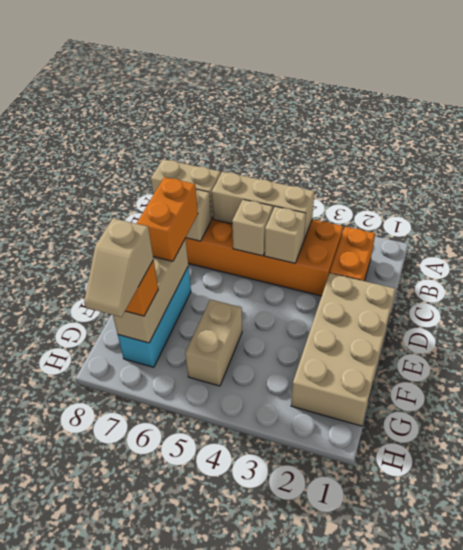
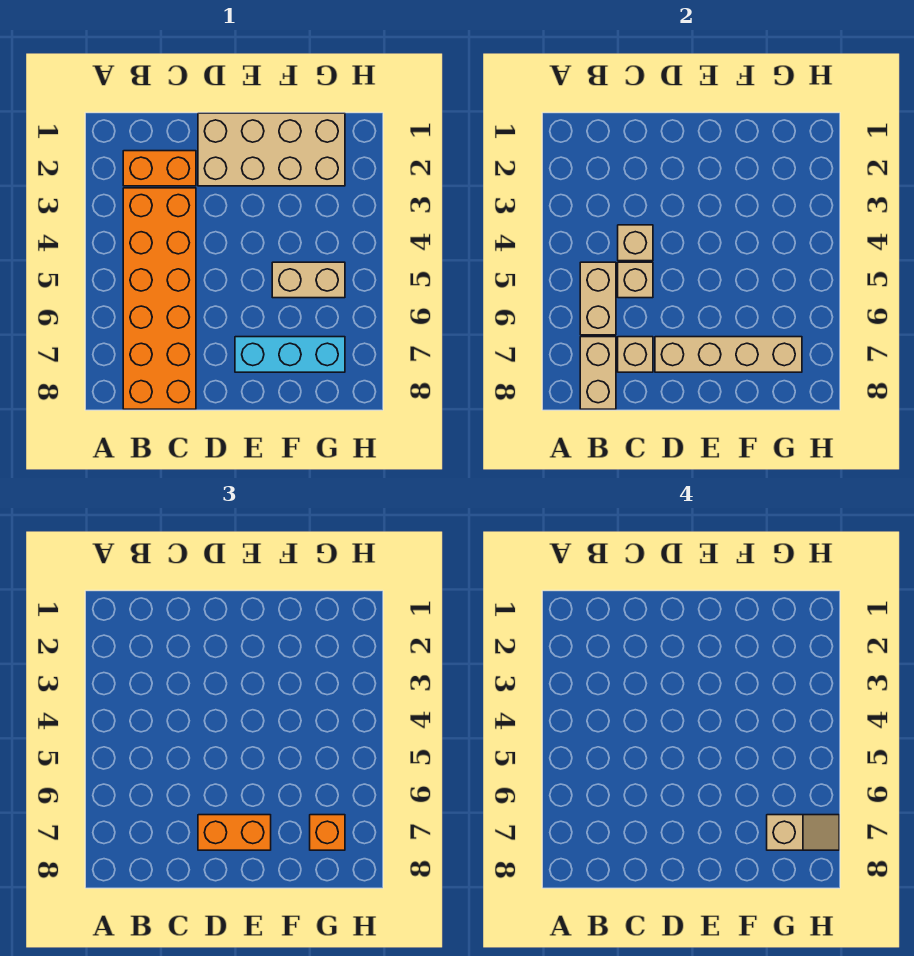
tan 1x3 brick [212,172,315,239] -> tan 1x2 brick [580,262,616,335]
tan 1x3 brick [113,238,188,343] -> tan 1x4 brick [655,337,802,372]

